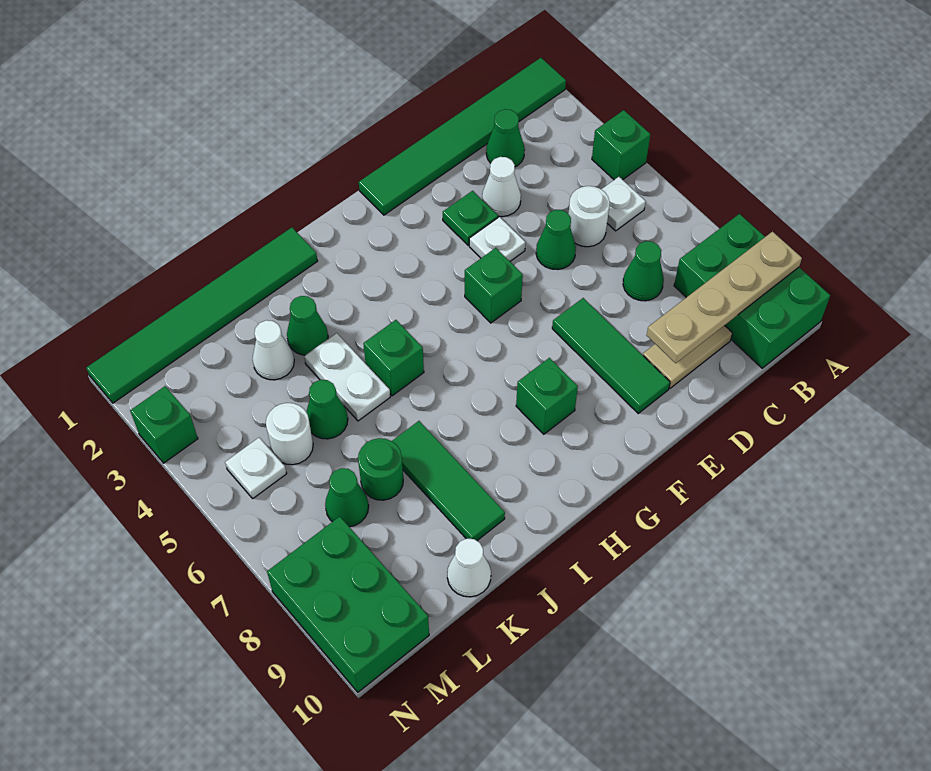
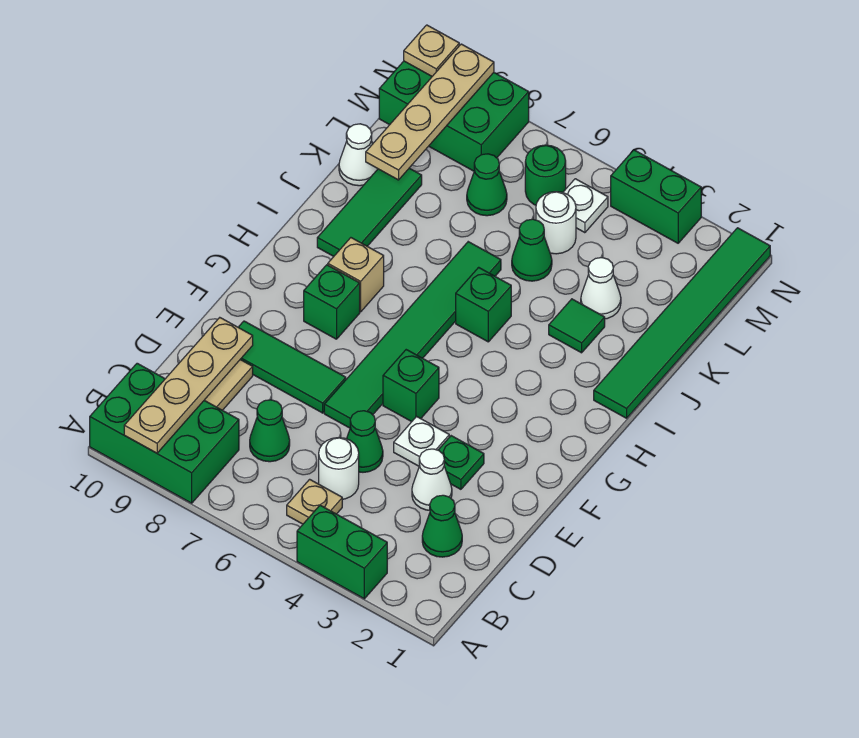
green 1x6 tile [359,58,566,215] -> green 1x6 tile moved to [324,242,501,428]
green 1x1 brick [592,110,650,180] -> green 1x2 brick [297,505,387,599]
white 1x1 plate [601,177,646,231] -> tan 1x1 plate [287,479,342,524]
none -> tan 1x1 brick [328,238,384,312]
green 1x1 cone [287,296,328,355] -> green 1x1 tile [549,299,605,353]
white 1x2 plate [304,333,390,421] -> none
green 1x3 tile [392,421,505,541] -> green 1x3 tile turned to [317,168,422,256]
green 1x1 round brick [358,438,403,500] -> green 1x1 round brick moved to [525,145,566,205]
none -> tan 1x4 plate [366,44,494,180]
green 1x1 brick [130,386,198,463] -> green 1x2 brick [611,150,701,243]
none -> tan 1x1 plate [404,25,459,76]

